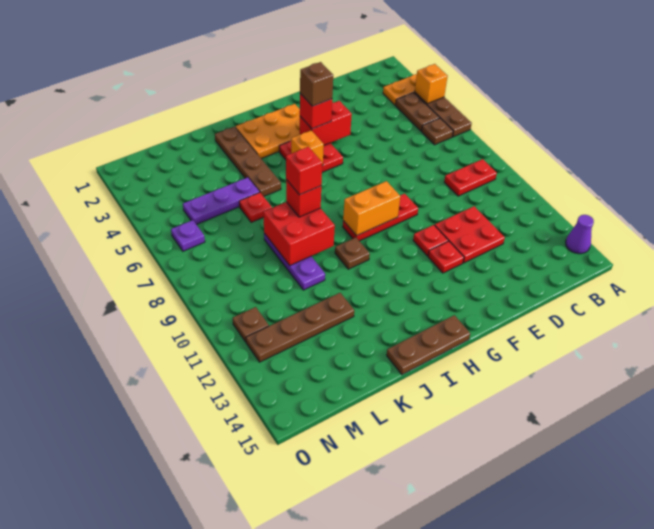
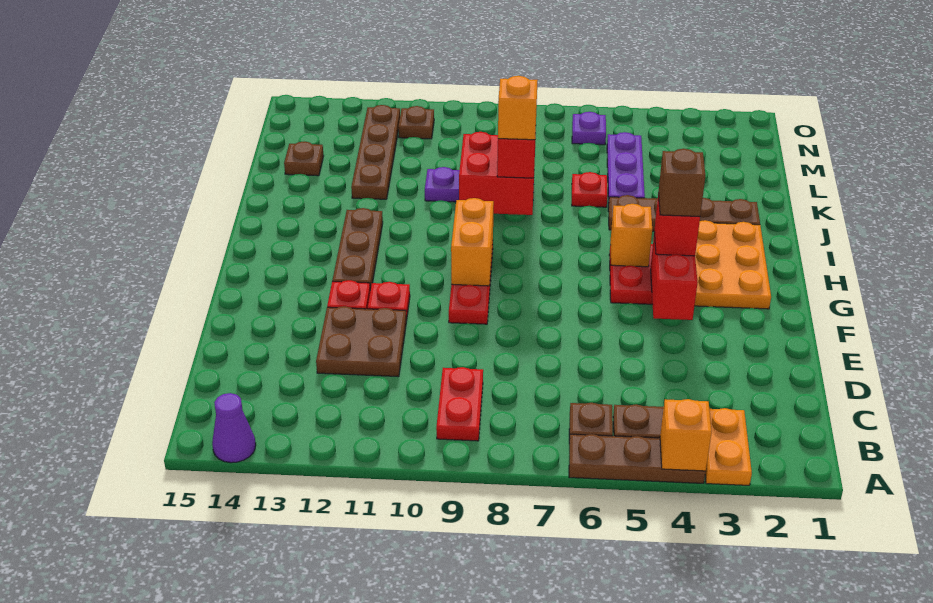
red 2x2 plate [435,206,505,263] -> brown 2x2 plate [316,306,406,377]
brown 1x3 plate [387,315,470,374] -> brown 1x3 plate moved to [332,208,383,290]
brown 1x1 plate [335,237,370,269] -> brown 1x1 plate moved to [284,141,324,176]
red 1x1 brick [286,147,322,195] -> orange 1x1 brick [498,76,538,140]

